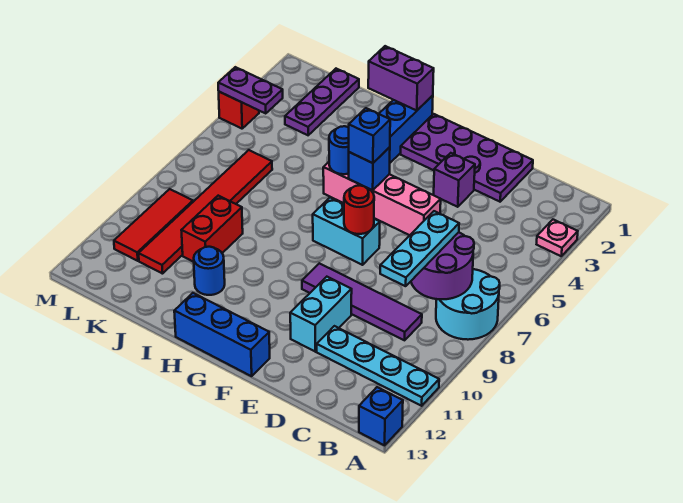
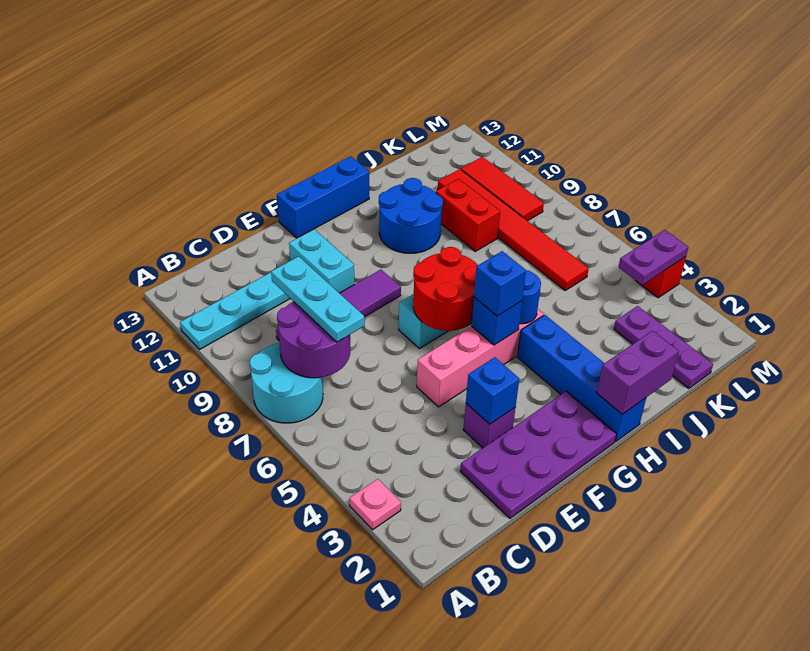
blue 1x1 brick [359,387,403,445] -> blue 1x1 brick moved to [466,357,519,424]
red 1x1 round brick [344,186,374,234] -> red 2x2 round brick [413,247,478,331]
blue 1x1 round brick [194,247,225,295] -> blue 2x2 round brick [379,178,443,253]

